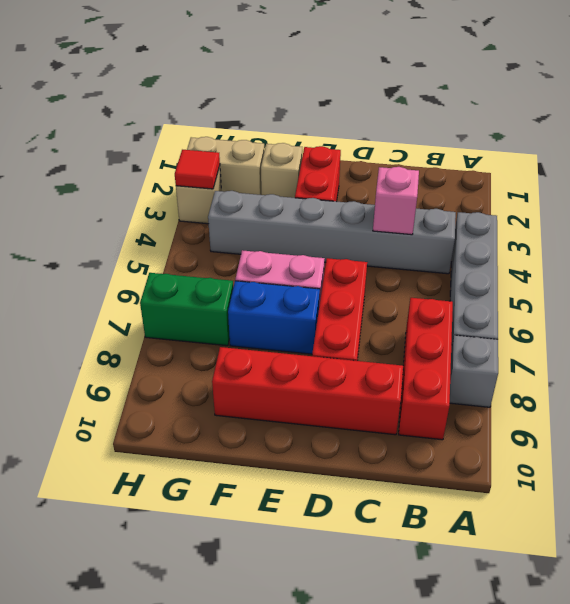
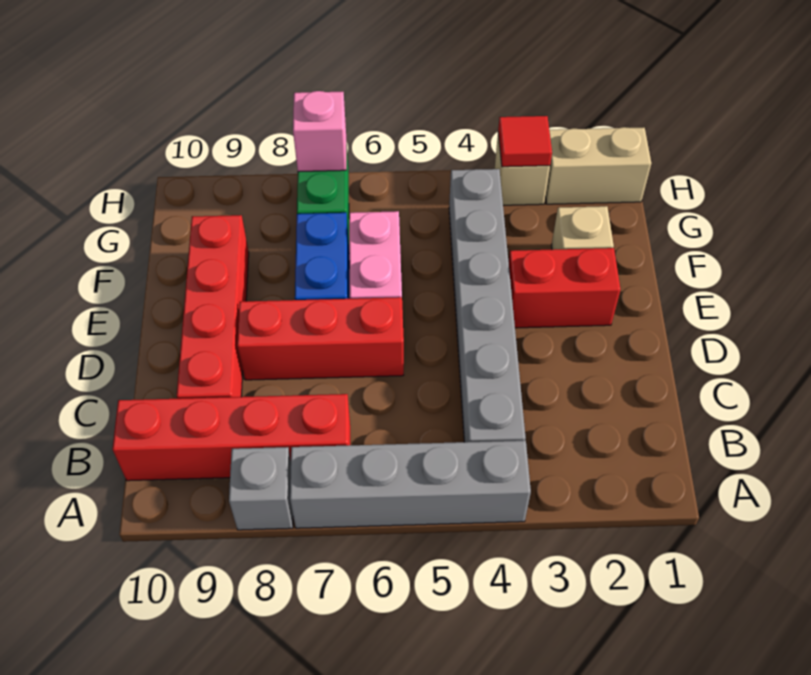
red 1x3 brick [399,298,453,440] -> red 1x4 brick [113,394,350,481]
pink 1x1 brick [373,167,419,235] -> pink 1x1 brick moved to [293,91,346,172]
tan 1x2 brick [187,137,265,195] -> tan 1x2 brick turned to [545,127,651,204]

